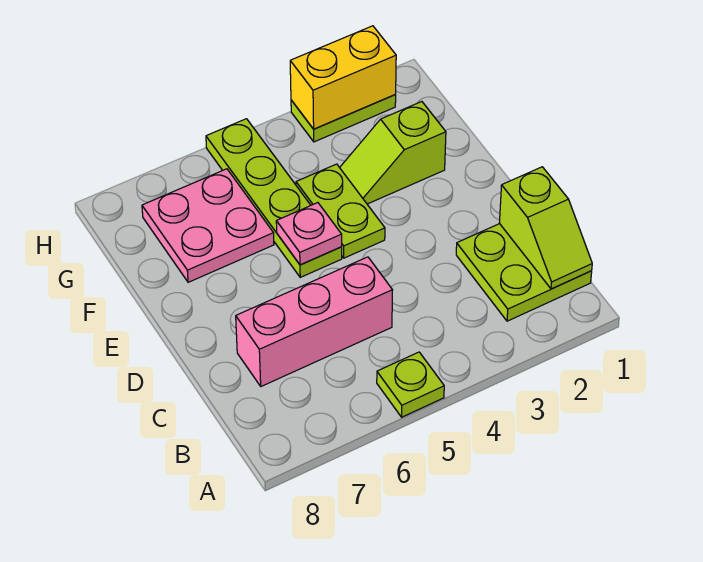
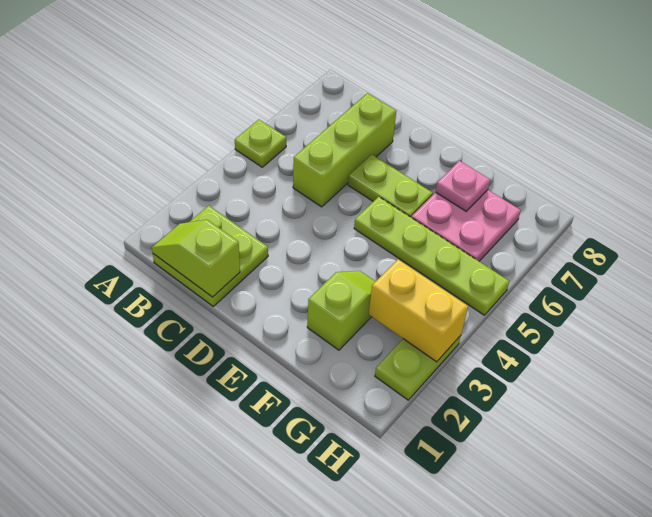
pink 1x3 brick [236,257,392,386] -> lime 1x3 brick [293,93,396,207]
lime 1x2 plate [296,164,385,258] -> lime 1x2 plate moved to [348,155,433,217]
pink 1x1 plate [276,203,342,265] -> pink 1x1 plate moved to [436,161,490,211]
yellow 1x2 brick [290,26,396,129] -> yellow 1x2 brick turned to [369,259,468,362]

